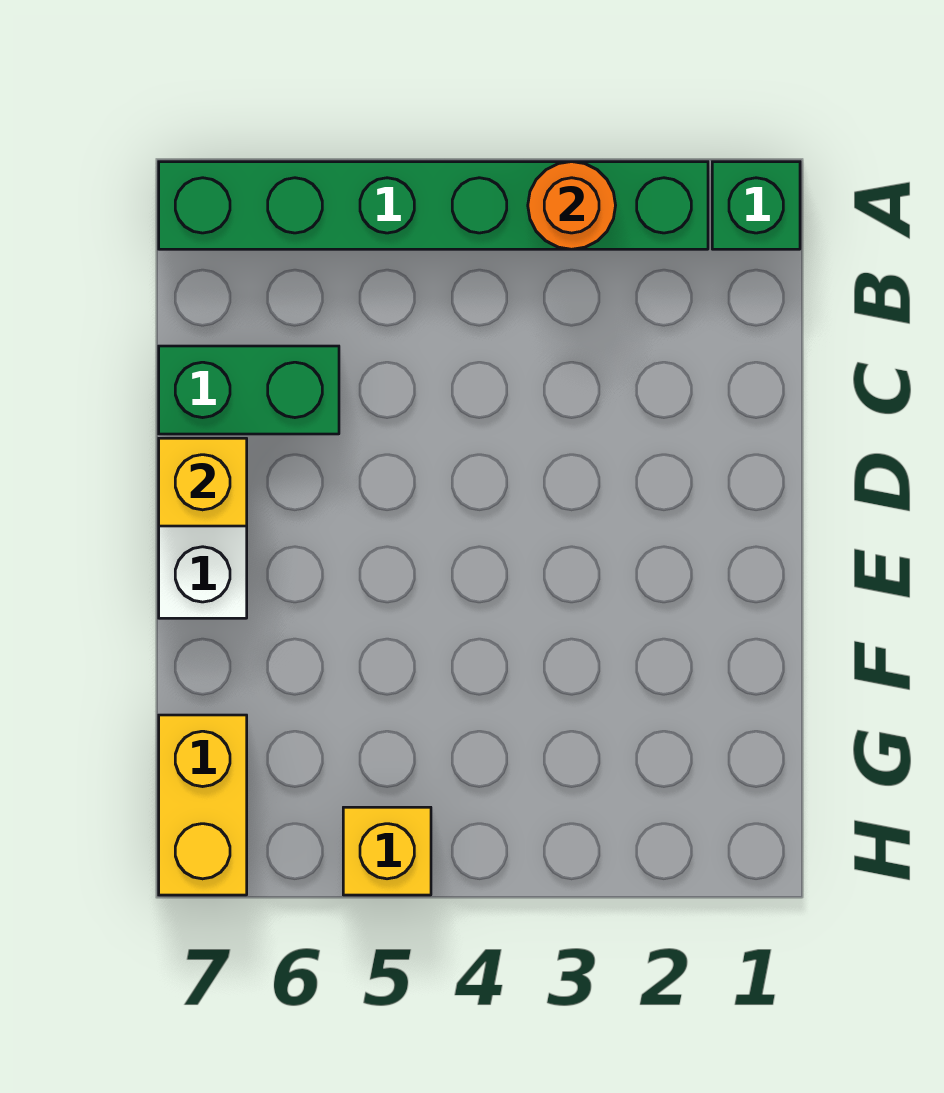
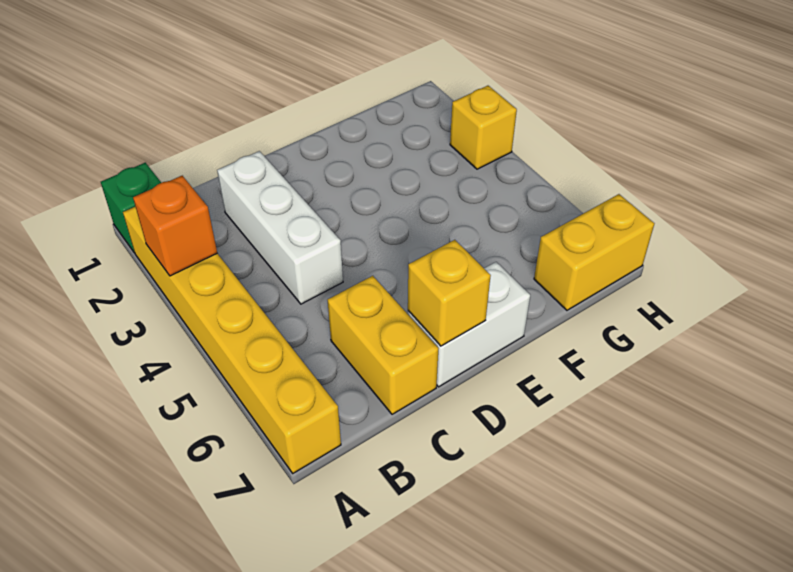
green 1x6 brick [159,162,708,249] -> yellow 1x6 brick [123,207,341,473]
orange 1x1 round brick [528,162,616,249] -> orange 1x1 brick [133,176,217,276]
none -> white 1x3 brick [217,151,343,304]
green 1x2 brick [159,346,339,434] -> yellow 1x2 brick [328,276,439,414]
yellow 1x1 brick [343,807,431,895] -> yellow 1x1 brick moved to [450,86,517,169]

